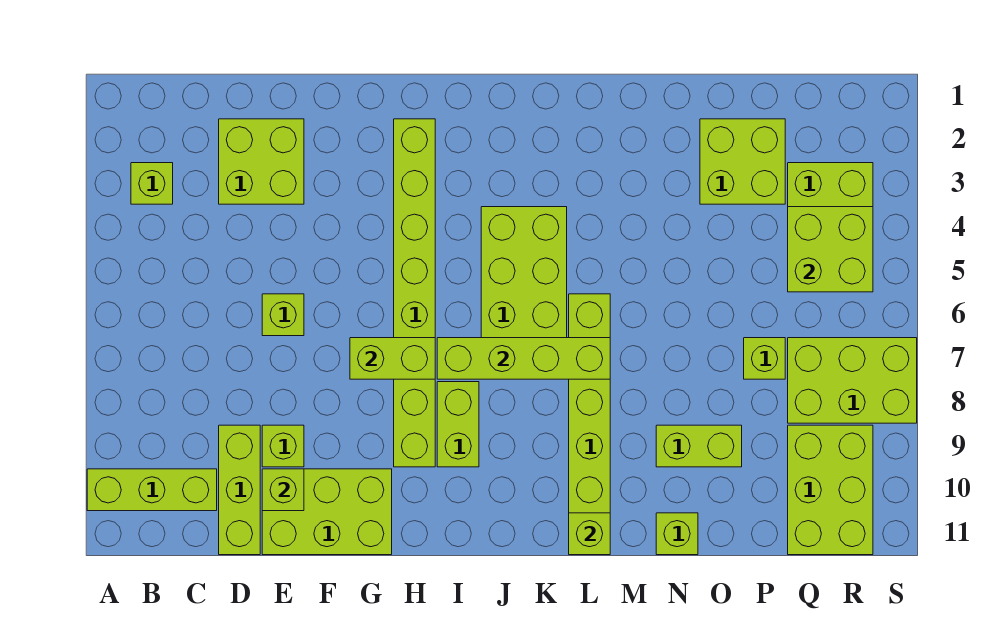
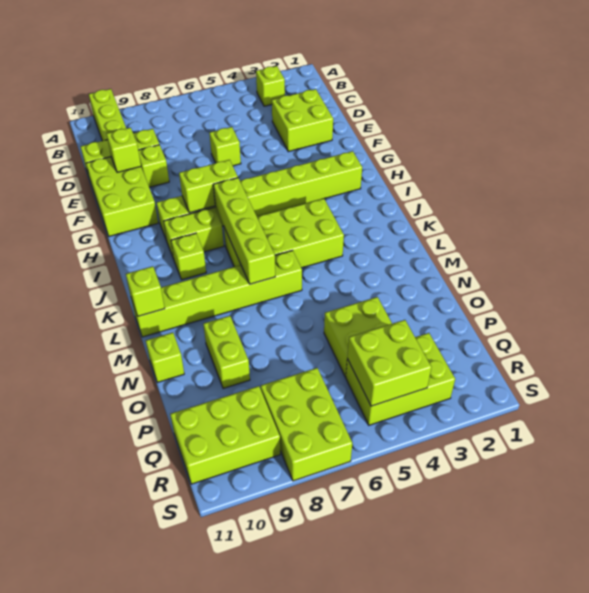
lime 1x2 brick [350,338,435,379] -> lime 1x2 brick turned to [179,160,238,213]
lime 2x2 brick [700,119,785,204] -> lime 2x2 brick moved to [324,297,392,377]
lime 1x1 brick [744,338,785,379] -> lime 1x1 brick moved to [171,233,206,280]

